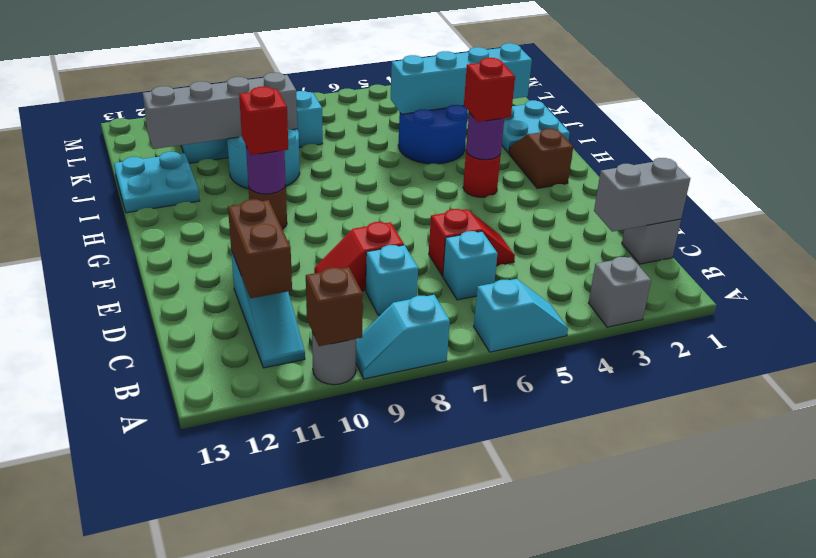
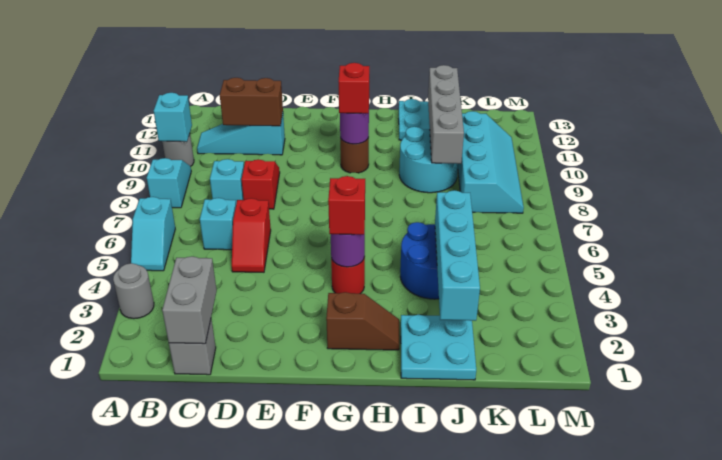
grey 1x1 brick [589,257,651,327] -> grey 1x1 round brick [113,263,154,319]
brown 1x1 brick [306,267,363,346] -> cyan 1x1 brick [154,93,192,142]

